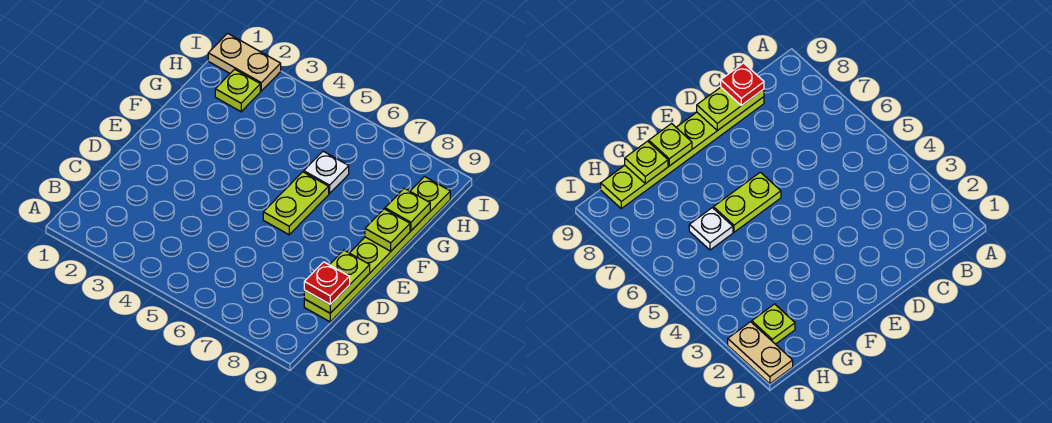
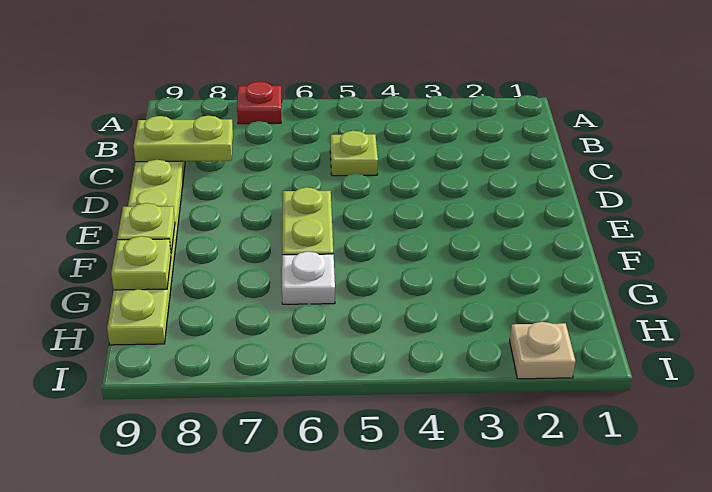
lime 1x2 plate [304,250,370,313] -> lime 1x2 plate turned to [134,116,233,162]
red 1x1 plate [304,262,350,304] -> red 1x1 plate moved to [237,81,282,124]
lime 1x1 plate [215,69,260,112] -> lime 1x1 plate moved to [330,131,378,176]
tan 1x2 plate [208,33,281,91] -> tan 1x1 plate [510,322,576,379]

